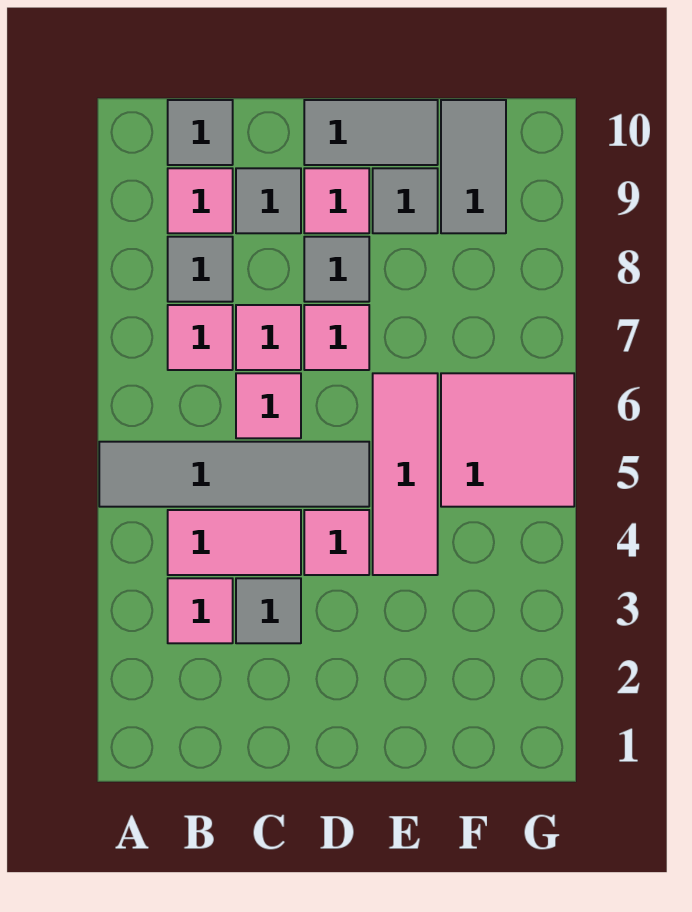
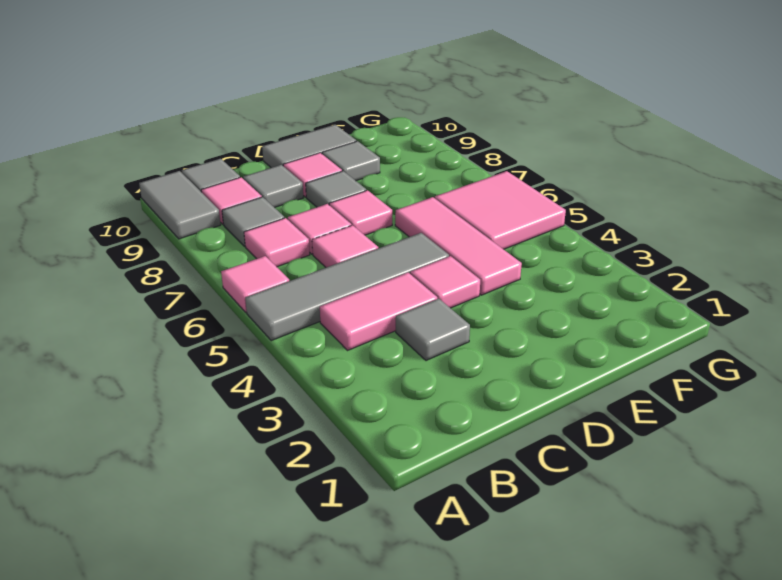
pink 1x1 tile [168,578,233,643] -> pink 1x1 tile moved to [221,256,289,312]
grey 1x2 tile [441,100,506,233] -> grey 1x2 tile moved to [139,171,221,239]

